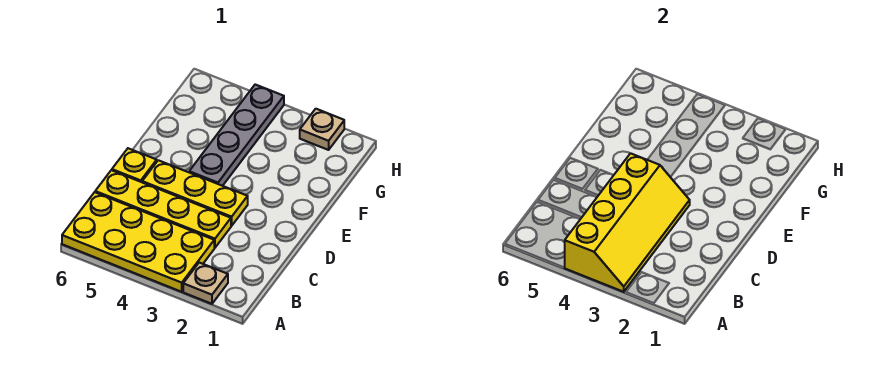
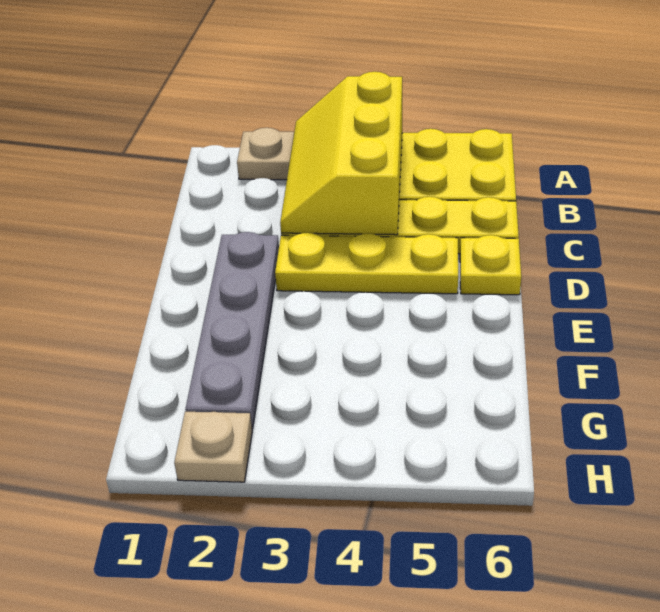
yellow 2x4 slope [565,153,690,292] -> yellow 2x3 slope [280,72,402,235]
grey 1x4 plate [189,85,284,186] -> grey 1x4 plate moved to [185,232,279,429]

